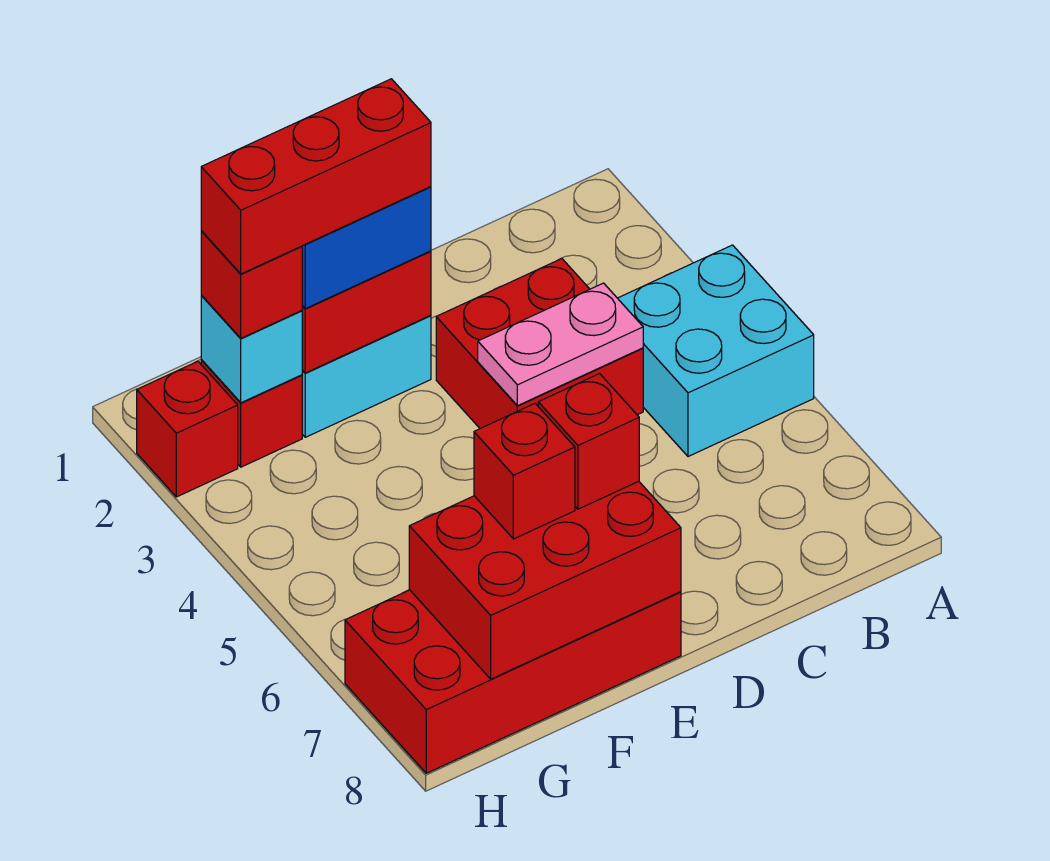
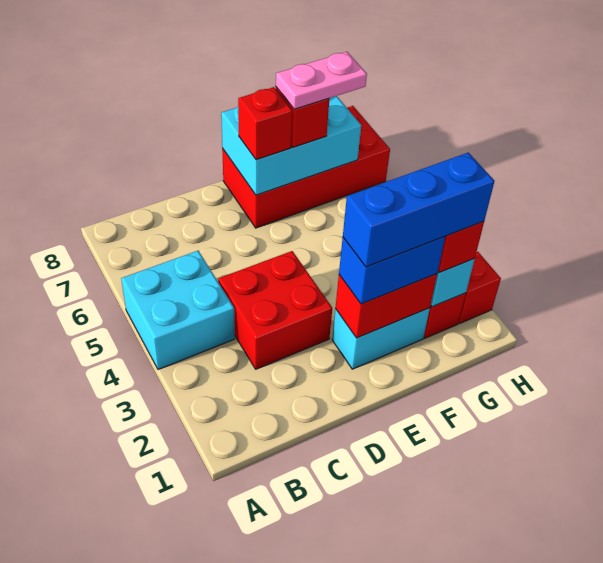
pink 1x2 plate [478,283,643,406] -> pink 1x2 plate moved to [276,52,367,109]
red 1x3 brick [201,79,431,274] -> blue 1x3 brick [343,153,494,267]
red 2x3 brick [409,481,681,679] -> cyan 2x3 brick [221,96,361,195]

